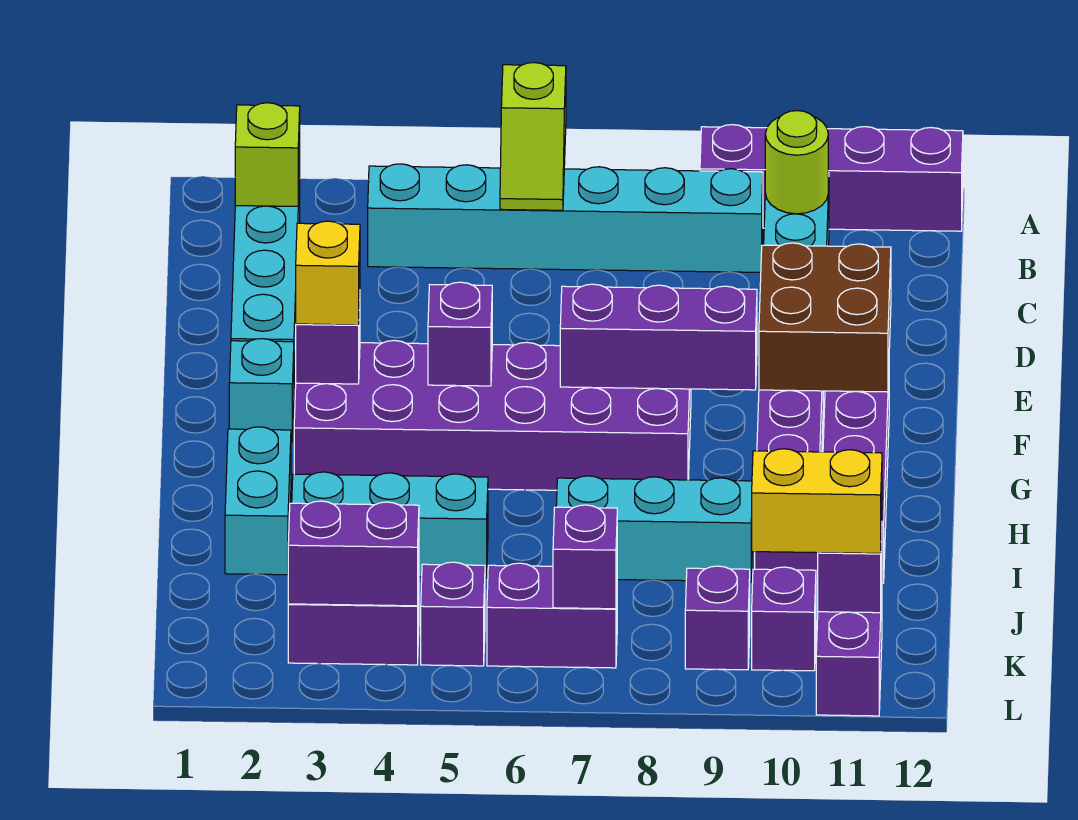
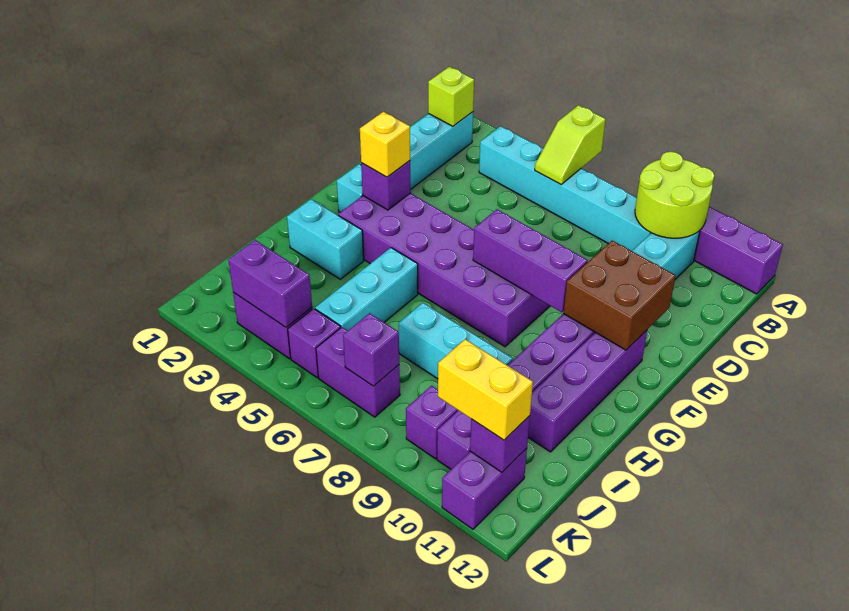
lime 1x1 round brick [765,111,828,214] -> lime 2x2 round brick [635,152,714,238]
purple 1x1 brick [428,282,492,386] -> none
cyan 1x2 brick [225,427,291,575] -> cyan 1x2 brick turned to [287,199,364,279]
cyan 1x3 brick [292,472,488,578] -> cyan 1x3 brick turned to [315,248,418,331]

